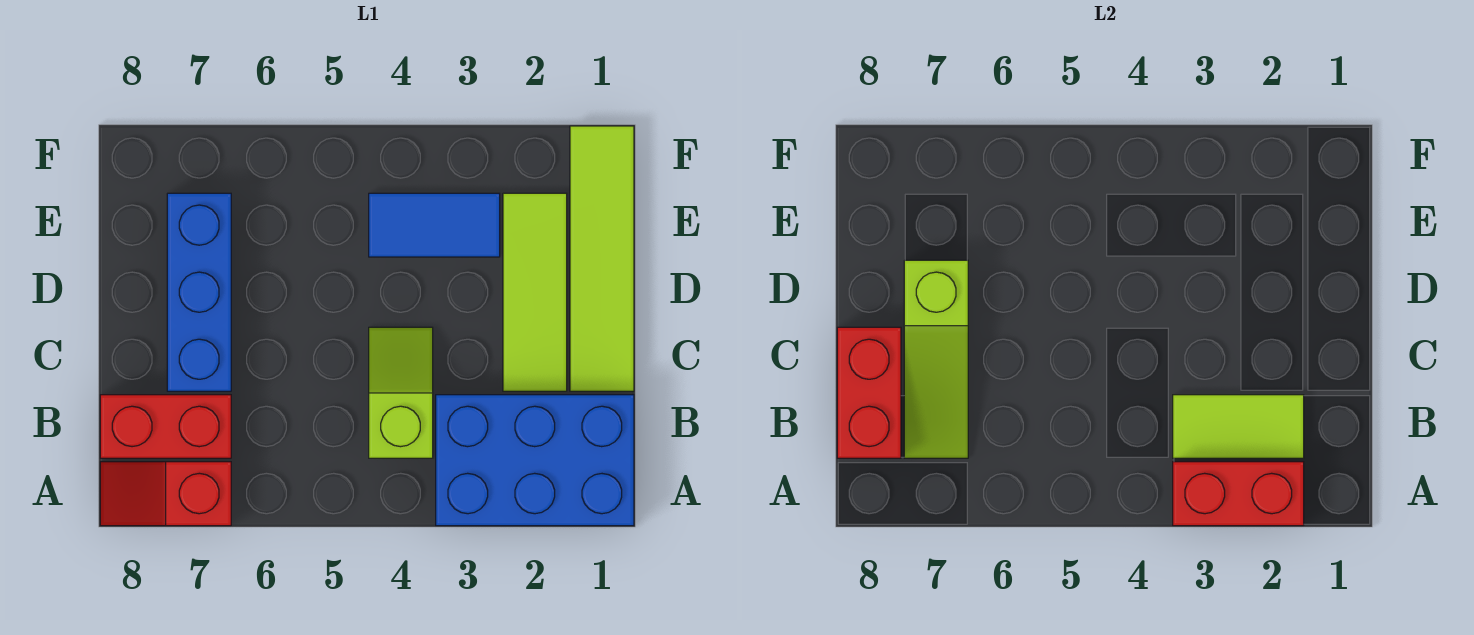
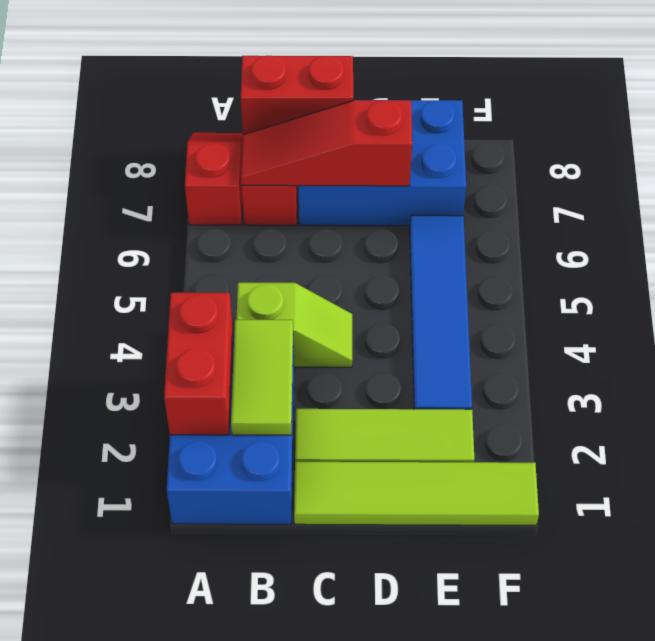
lime 1x3 slope [904,260,968,458] -> red 1x3 slope [241,100,412,186]
blue 1x3 brick [167,193,231,391] -> blue 2x3 brick [298,100,466,226]
blue 1x2 tile [369,193,500,257] -> blue 1x4 tile [410,215,472,409]

